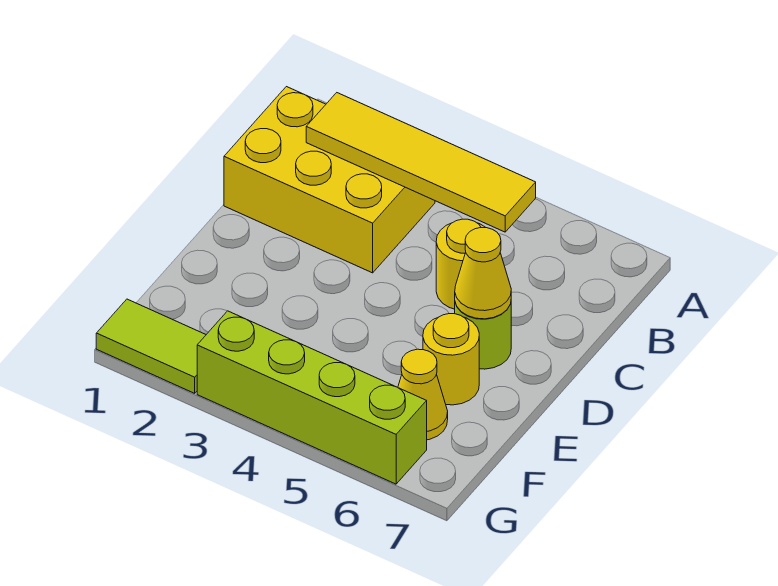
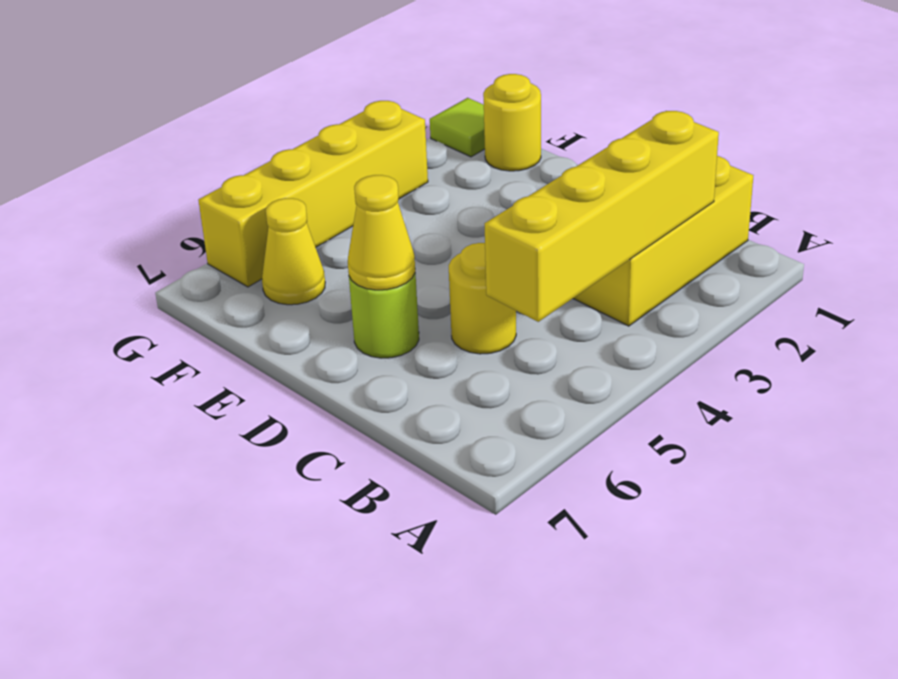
yellow 1x4 tile [306,93,536,232] -> yellow 1x4 brick [485,111,719,322]
yellow 1x1 round brick [423,314,479,405] -> yellow 1x1 round brick moved to [483,74,541,171]
lime 1x2 tile [96,299,206,393] -> lime 1x1 tile [430,98,485,157]
lime 1x4 brick [197,311,427,484] -> yellow 1x4 brick [198,101,428,287]

